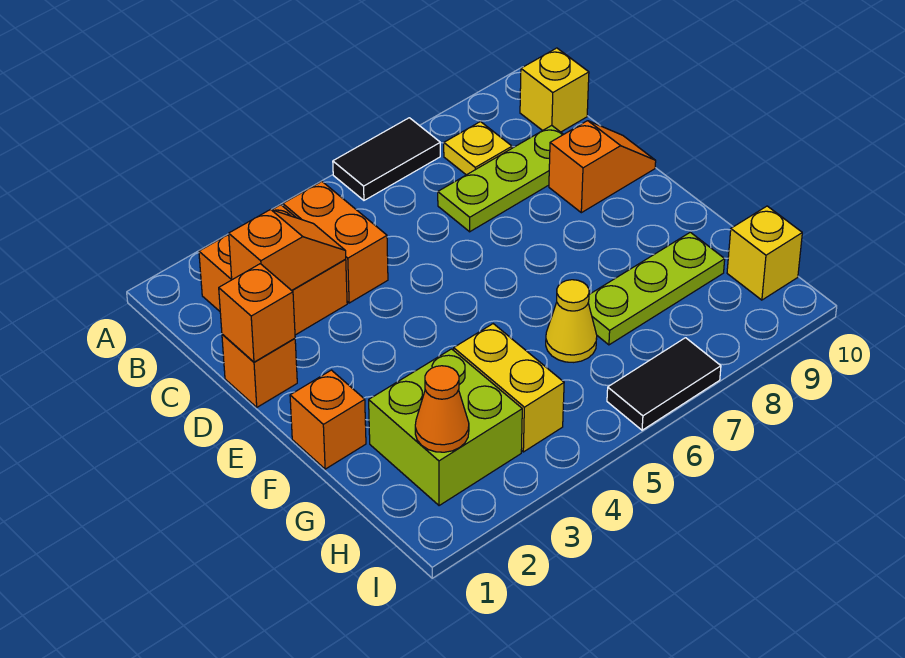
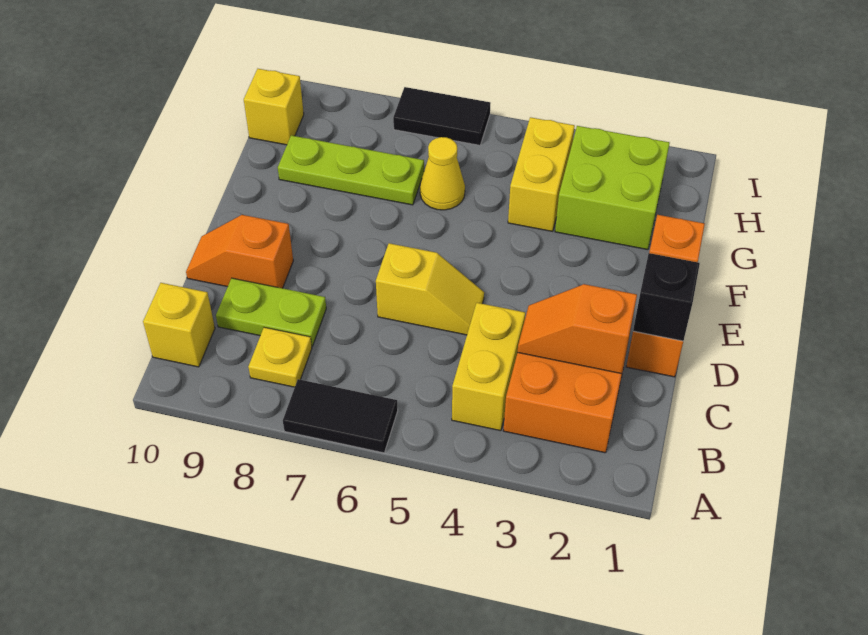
orange 1x2 brick [283,182,388,303] -> yellow 1x2 brick [452,303,525,431]
lime 1x3 plate [438,125,563,232] -> lime 1x2 plate [216,278,326,346]
orange 1x1 brick [219,264,295,362] -> black 1x1 brick [633,253,700,341]
none -> yellow 1x2 slope [376,243,484,335]
orange 1x1 cone [415,366,469,452] -> none

